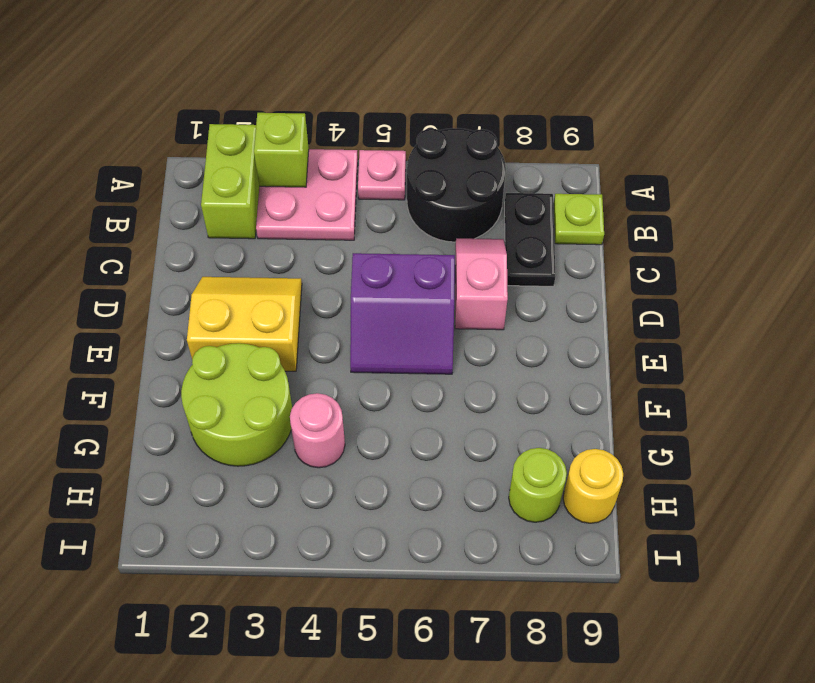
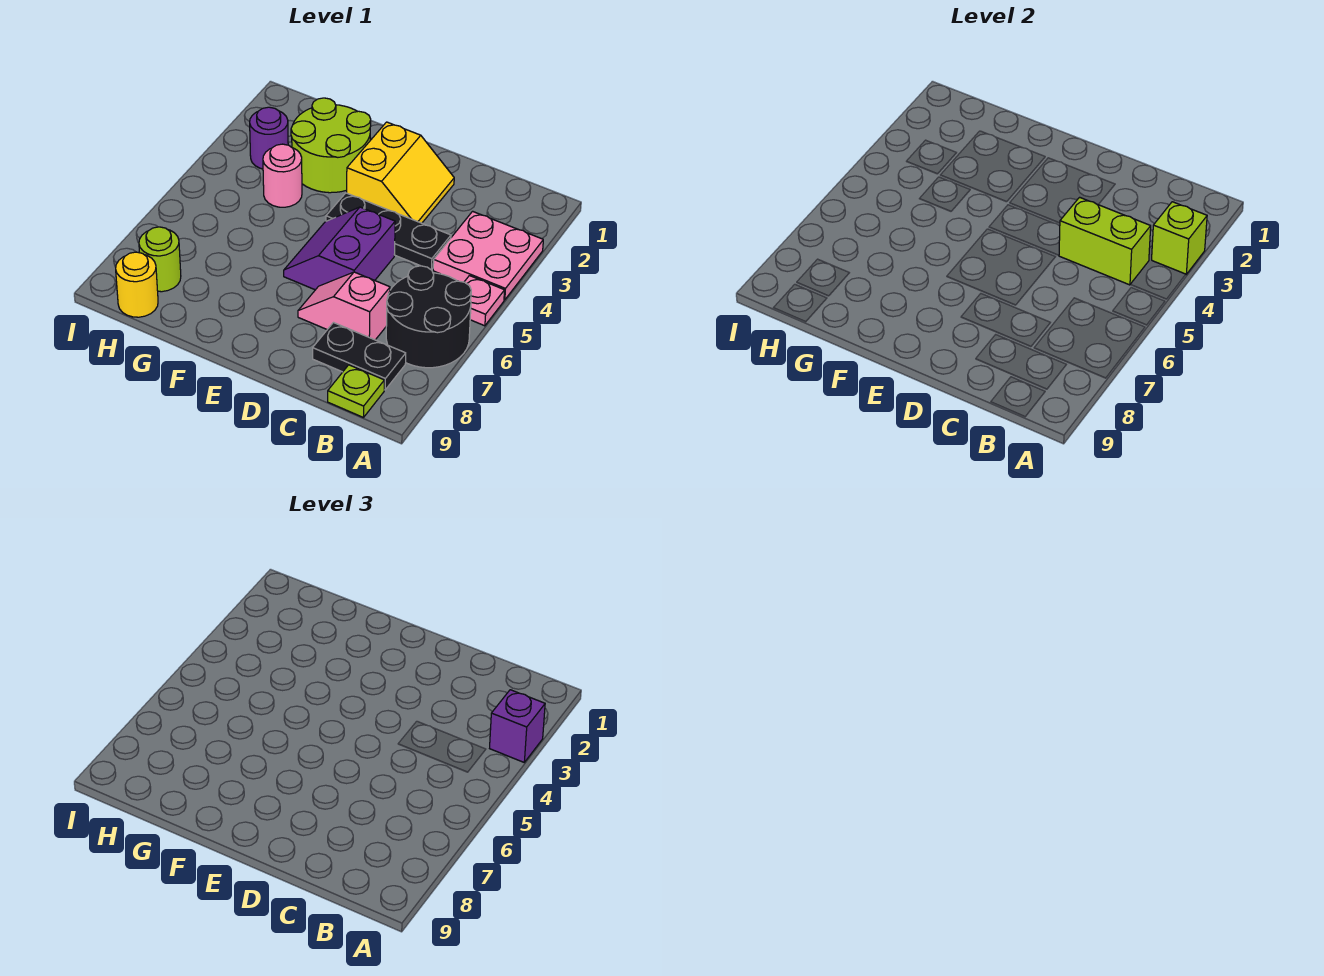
lime 1x2 brick [201,124,259,239] -> lime 1x2 brick moved to [1059,197,1151,285]
none -> purple 1x1 brick [490,690,545,762]
none -> black 1x3 plate [326,193,451,270]
pink 1x2 slope [455,238,508,330] -> pink 1x2 slope turned to [298,272,390,340]
none -> purple 1x1 round brick [250,107,288,169]

